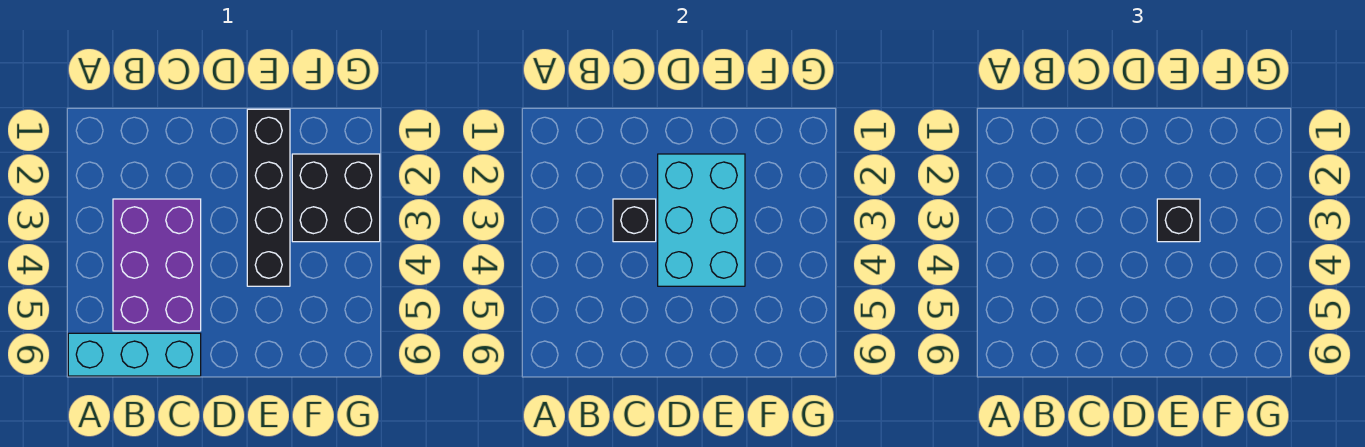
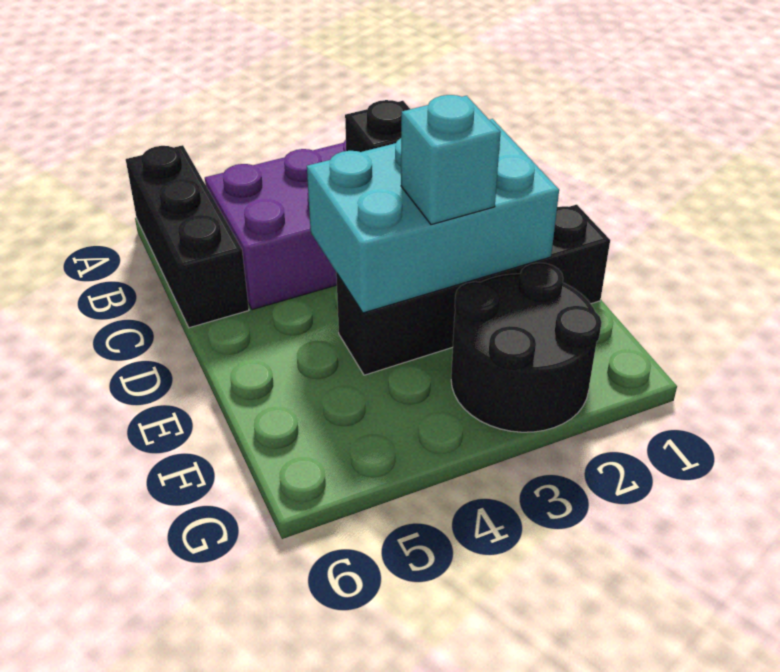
cyan 1x3 brick [68,333,201,376] -> black 1x3 brick [126,145,249,328]
black 1x1 brick [1157,199,1200,242] -> cyan 1x1 brick [401,95,500,225]
black 2x2 brick [292,154,380,242] -> black 2x2 round brick [451,263,602,432]

